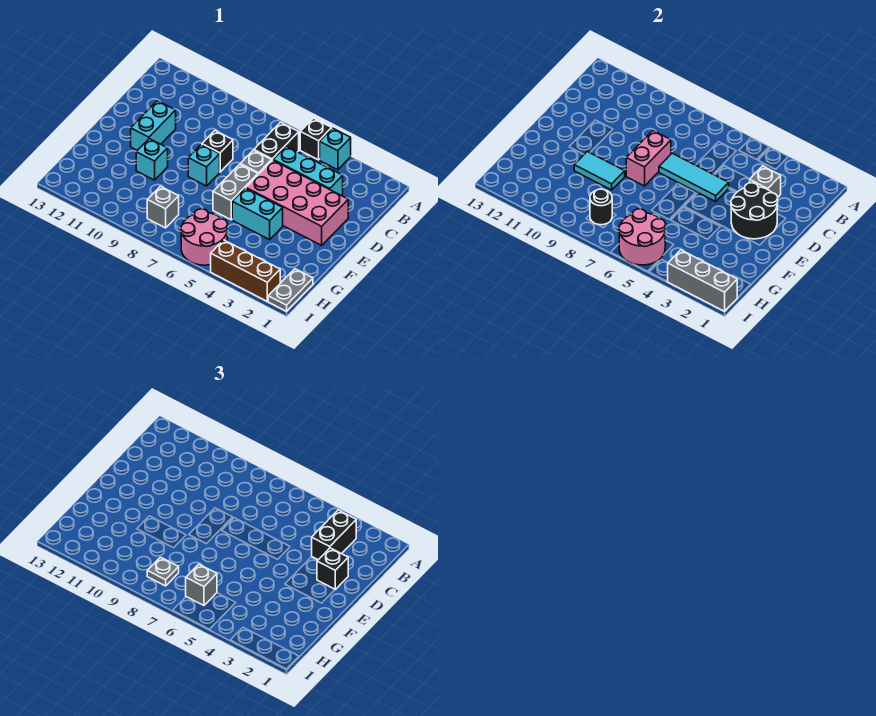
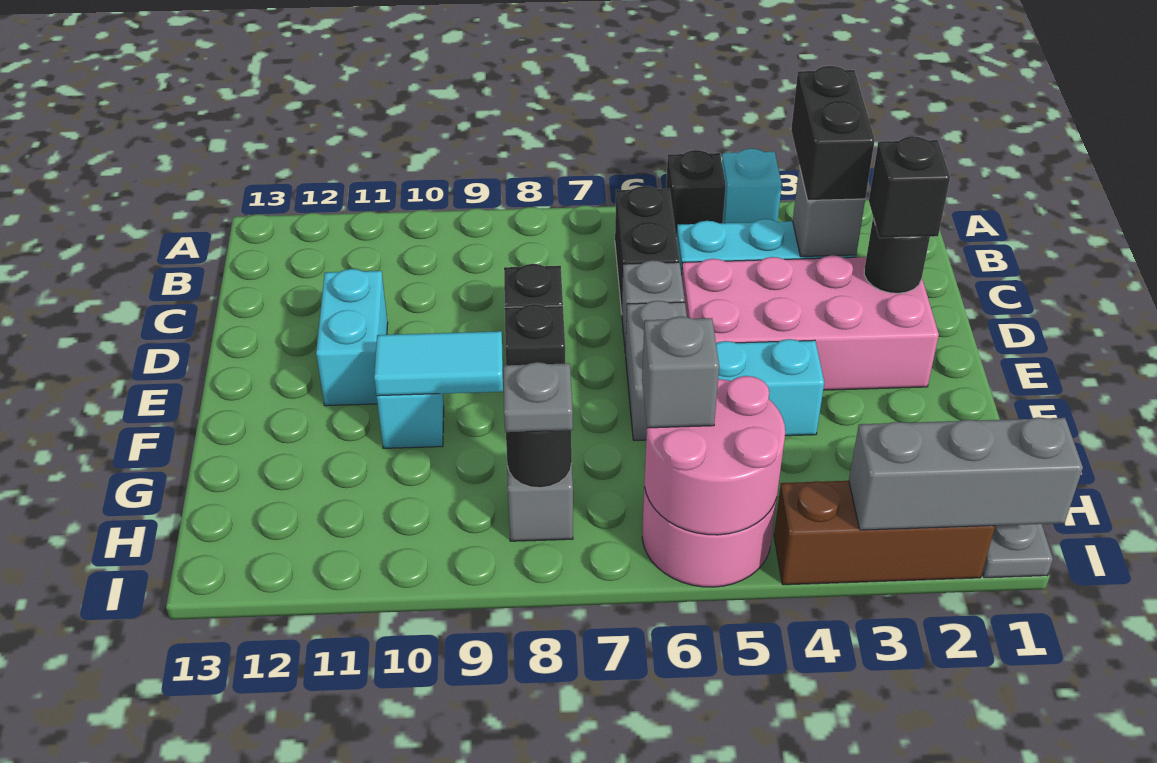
black 2x2 round brick [731,183,778,239] -> black 1x1 round brick [864,218,930,293]
cyan 1x3 tile [659,153,729,202] -> none
pink 1x2 brick [626,131,671,186] -> none
cyan 1x1 brick [188,144,220,186] -> black 1x1 brick [505,304,565,365]

